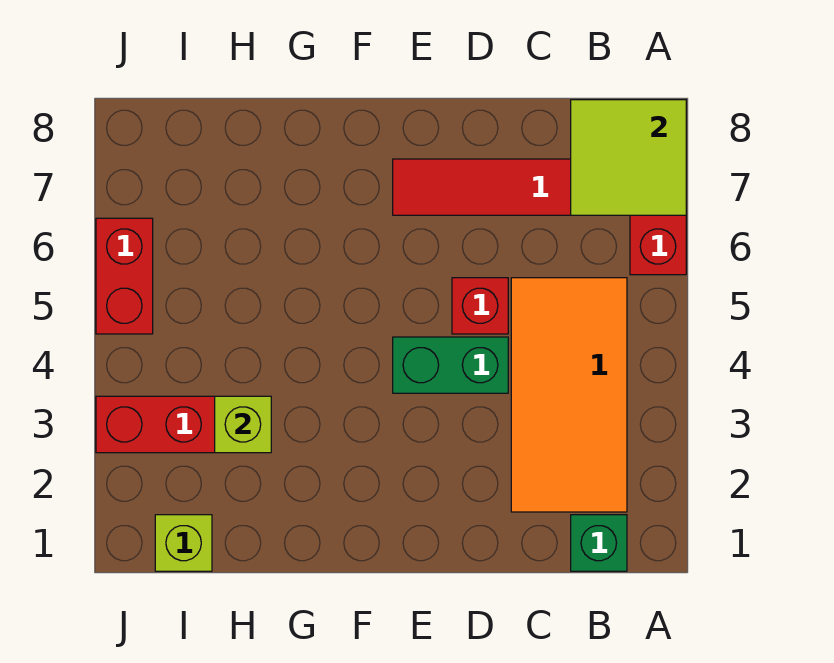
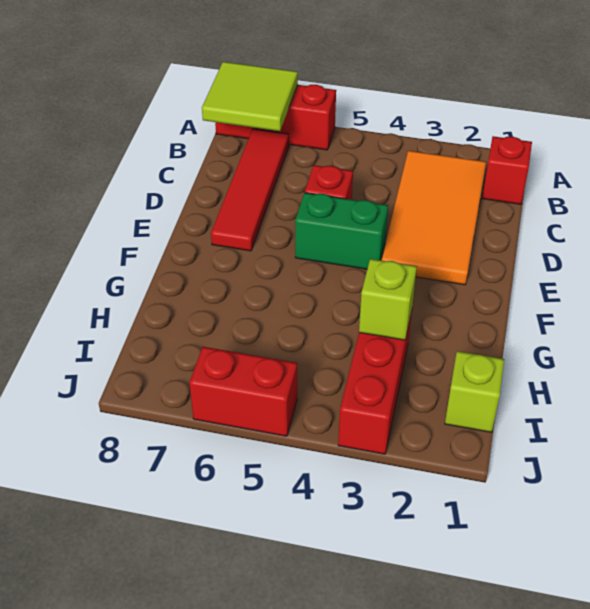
green 1x1 brick [571,515,627,571] -> red 1x1 brick [482,136,532,204]
orange 2x4 tile [511,278,627,512] -> orange 2x4 tile turned to [381,151,486,285]
green 1x2 brick [393,337,508,393] -> green 1x2 brick turned to [295,193,388,269]

